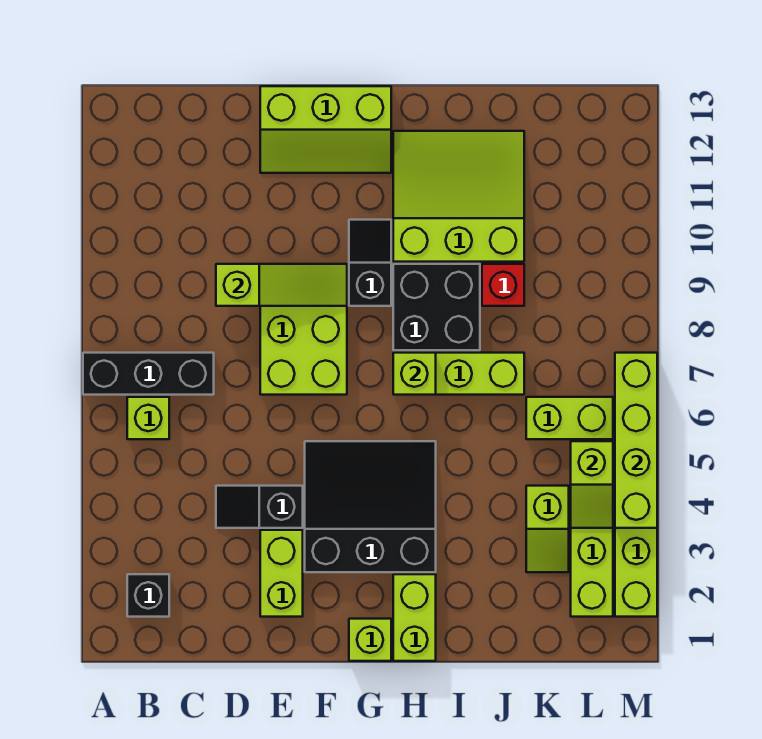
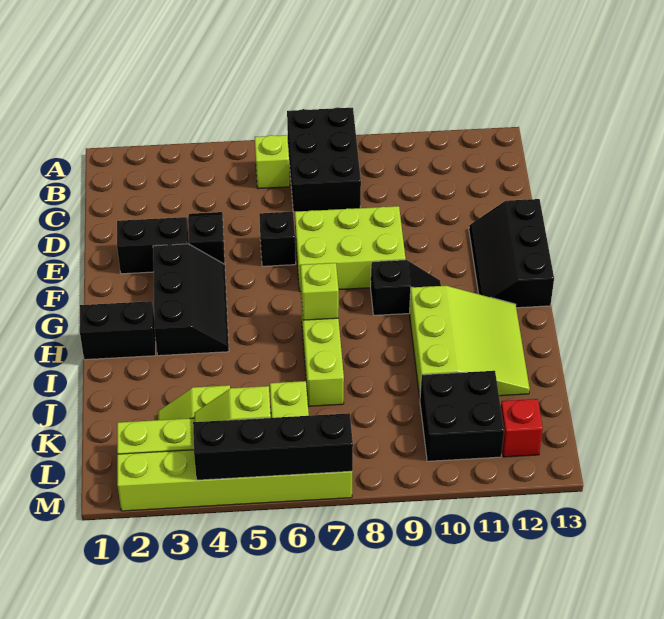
black 1x3 brick [83,353,214,395] -> black 2x3 brick [287,107,361,212]
black 1x1 brick [127,574,169,617] -> black 1x1 brick moved to [259,212,296,266]
lime 1x3 slope [216,264,347,306] -> none
lime 1x2 brick [260,530,303,617] -> black 1x2 brick [117,217,189,274]
lime 2x3 slope [260,86,391,173] -> black 2x3 slope [469,199,554,308]
black 3x3 slope [305,441,436,572] -> black 2x3 slope [153,244,229,356]
lime 1x1 brick [349,619,391,661] -> none
lime 1x2 brick [393,574,436,661] -> black 1x2 brick [80,301,156,360]
black 2x2 brick [393,264,480,350] -> black 2x2 brick moved to [420,371,504,461]
red 1x1 brick [482,264,524,306] -> red 1x1 brick moved to [501,399,543,457]
lime 1x4 brick [615,353,657,528] -> black 1x4 brick [193,413,353,480]

